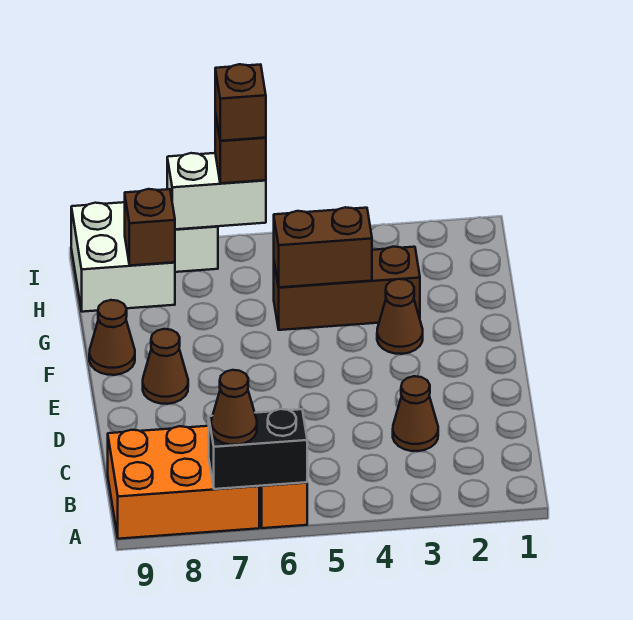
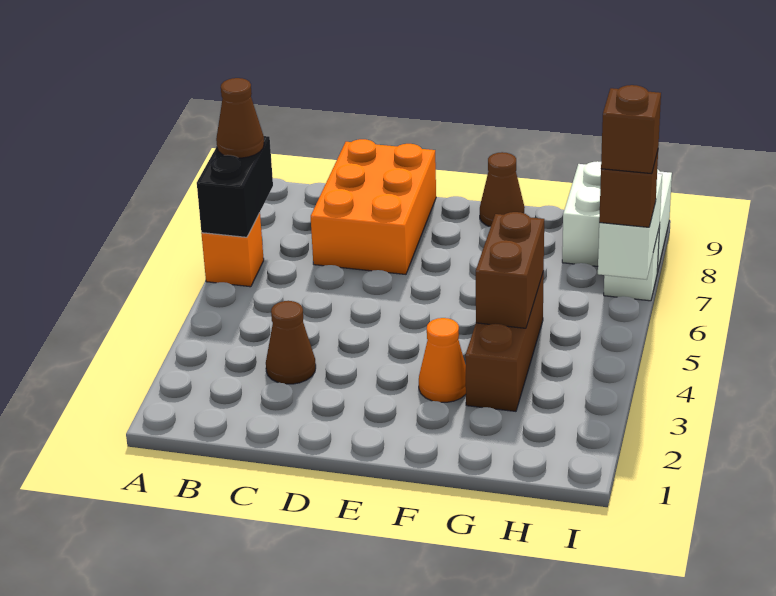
orange 2x3 brick [108,426,259,539] -> orange 2x3 brick moved to [311,139,436,274]
brown 1x1 cone [143,329,188,404] -> none
brown 1x1 cone [377,279,423,354] -> orange 1x1 cone [419,318,466,402]
brown 1x1 brick [125,189,175,266] -> none

